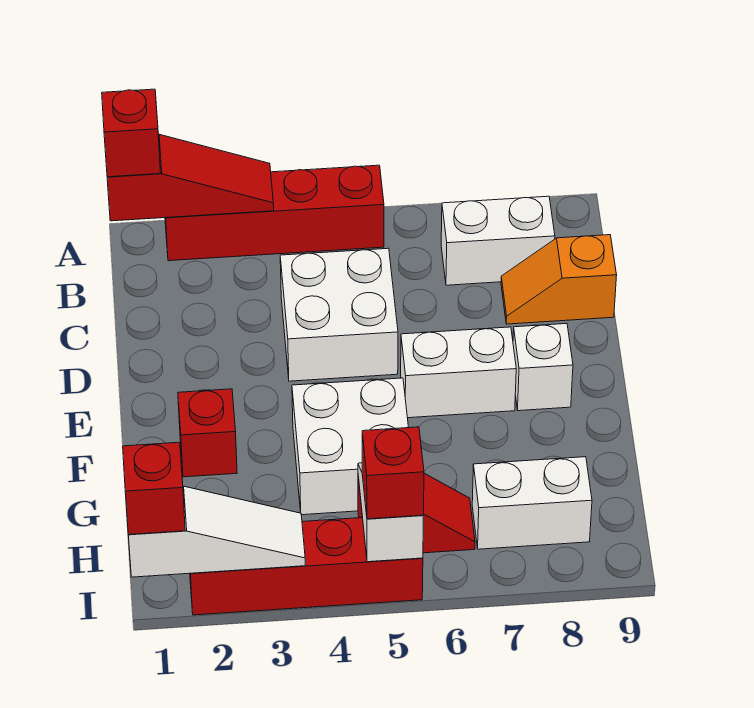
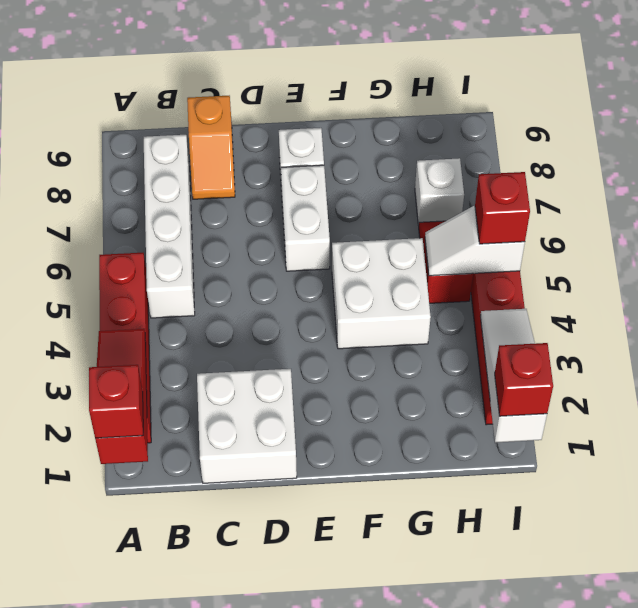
white 1x2 brick [441,196,555,285] -> white 1x4 brick [144,135,195,318]
white 2x2 brick [280,248,398,381] -> white 2x2 brick moved to [197,369,297,483]
red 1x1 brick [178,389,237,477] -> none
white 1x2 brick [472,457,592,549] -> white 1x1 brick [415,158,464,225]

